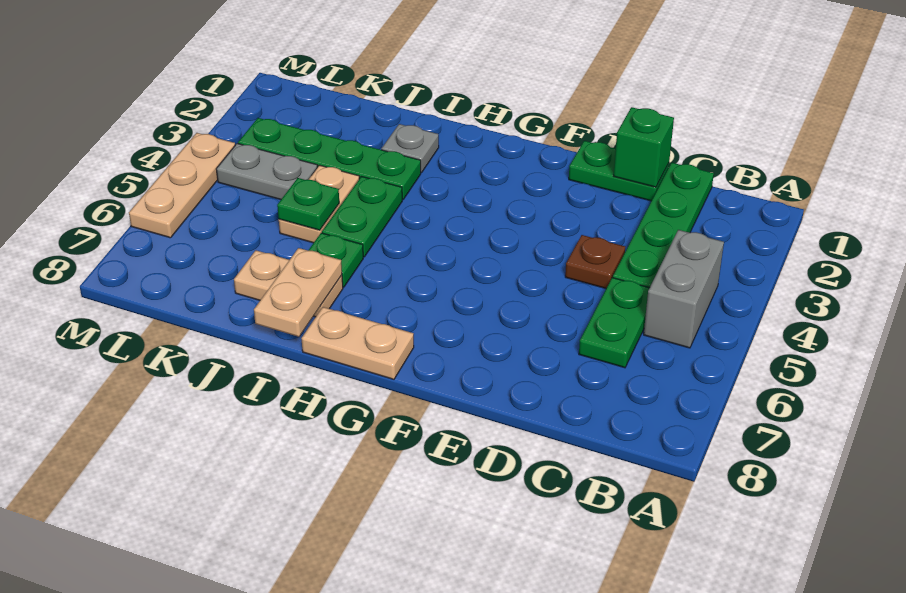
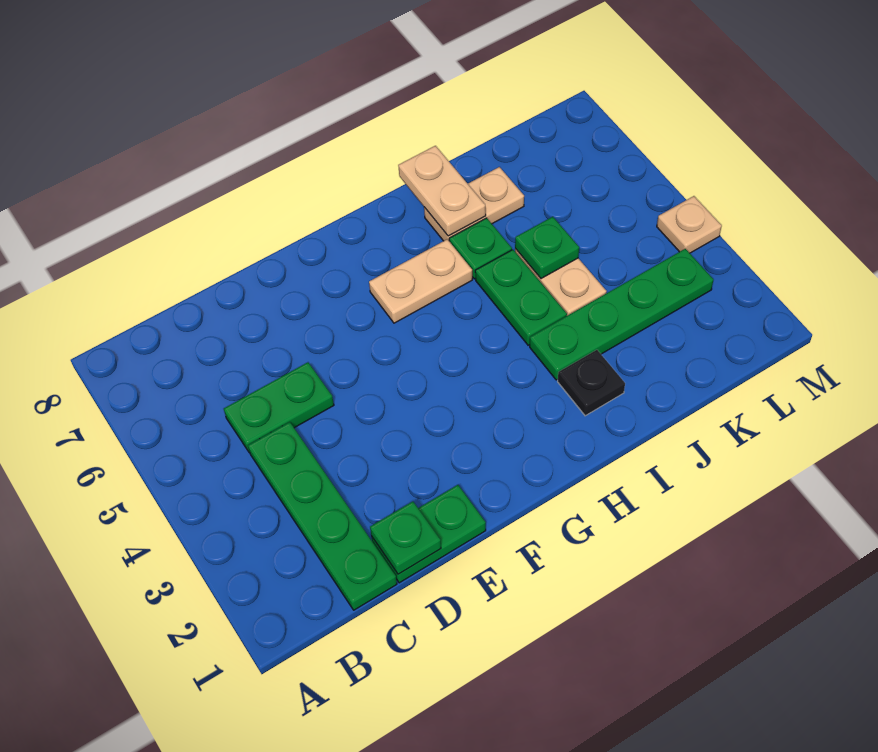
grey 1x2 brick [644,230,724,348] -> none
green 1x2 plate [579,278,649,368] -> green 1x2 plate turned to [224,362,334,453]
green 1x1 brick [614,107,674,187] -> green 1x1 plate [370,501,441,574]
brown 1x1 plate [565,235,625,288] -> none
tan 1x2 plate [301,307,414,379] -> tan 1x2 plate moved to [369,239,472,323]
grey 1x1 plate [381,124,439,173] -> black 1x1 plate [558,350,625,416]
grey 1x2 plate [216,143,317,200] -> none
tan 1x3 plate [129,133,235,238] -> tan 1x1 plate [657,196,722,253]

